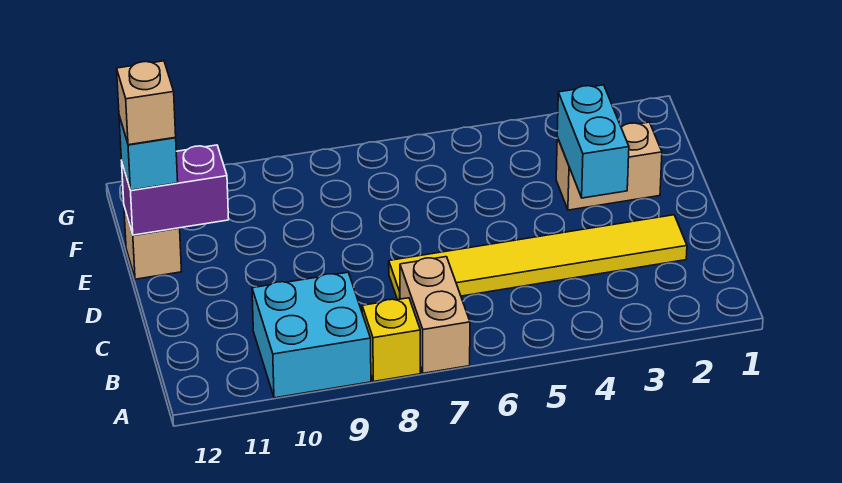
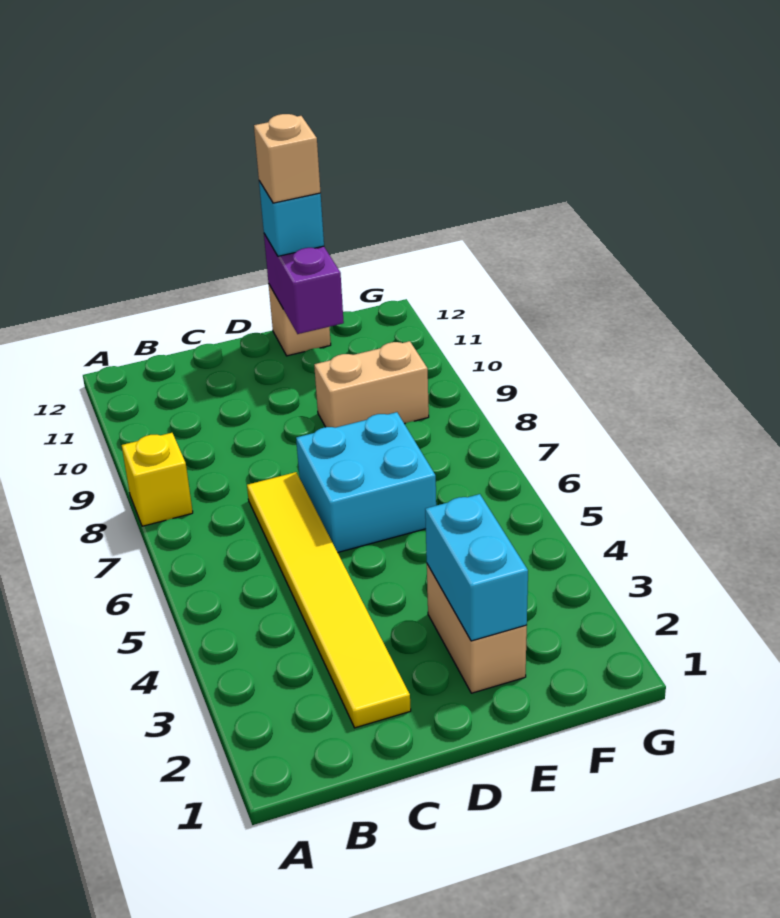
tan 1x2 brick [400,257,470,373] -> tan 1x2 brick moved to [314,341,429,428]
cyan 2x2 brick [252,272,371,398] -> cyan 2x2 brick moved to [296,412,436,552]
cyan 1x2 brick [557,85,629,198] -> cyan 1x2 brick turned to [425,494,528,641]

